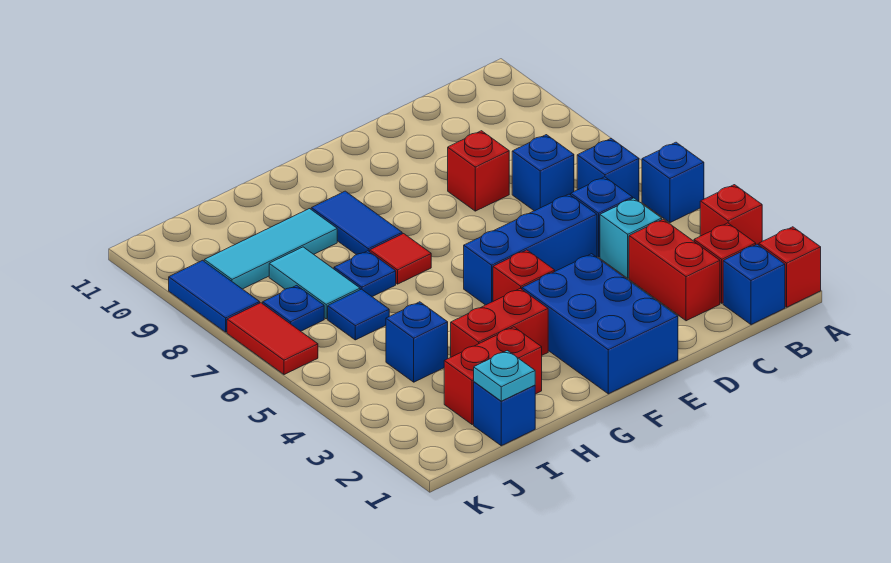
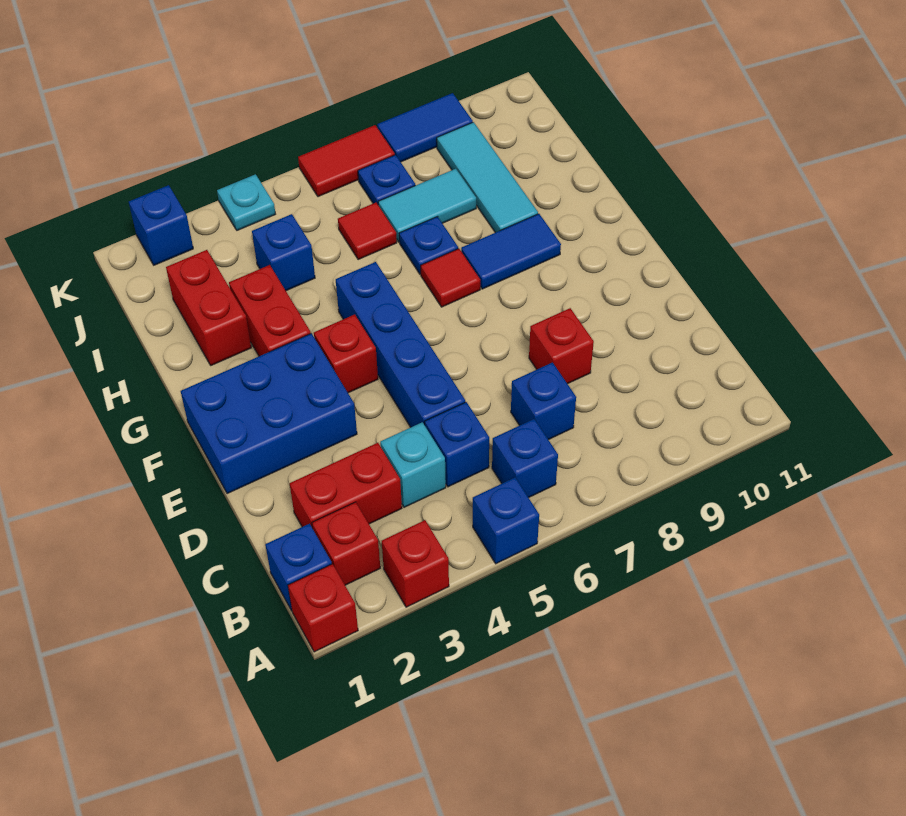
blue 1x3 brick [464,194,597,305] -> blue 1x4 brick [336,262,465,427]
blue 1x1 brick [474,382,535,446] -> blue 1x1 brick moved to [129,185,193,265]
cyan 1x1 plate [474,351,535,401] -> cyan 1x1 plate moved to [217,174,275,230]
blue 1x1 tile [328,289,389,340] -> red 1x1 tile [338,203,397,260]

